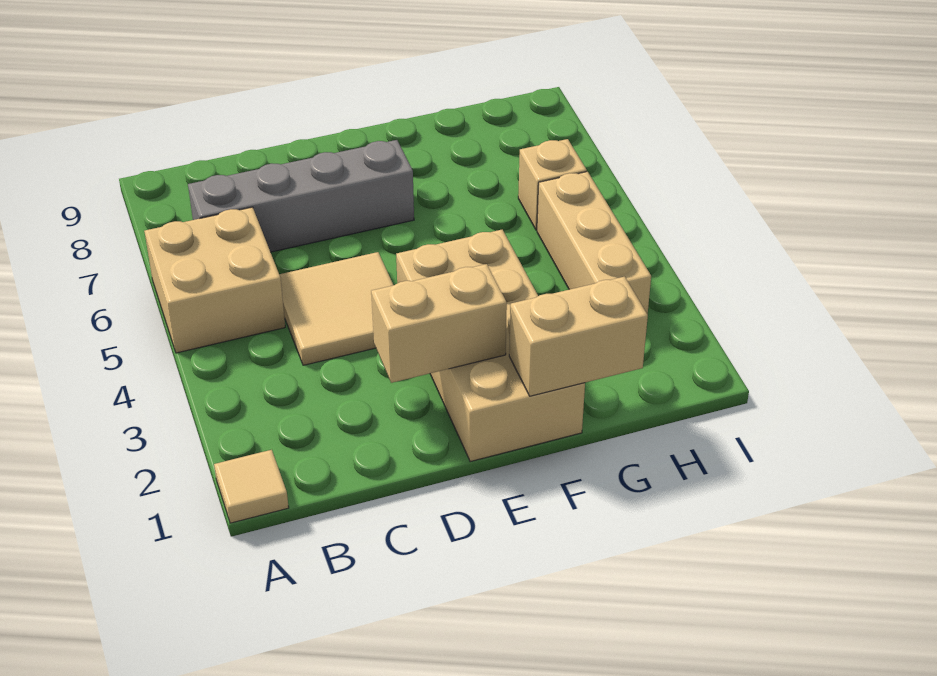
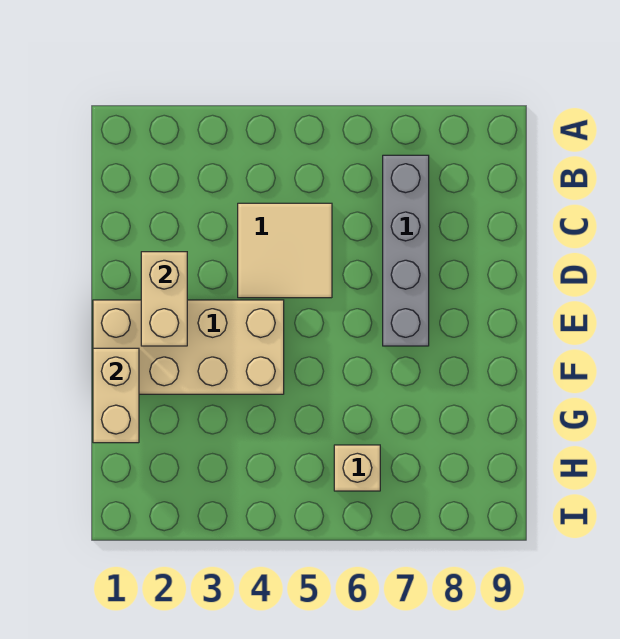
tan 1x1 tile [214,450,289,523] -> none
tan 2x2 brick [144,207,285,353] -> none
tan 1x3 brick [537,172,651,314] -> none

